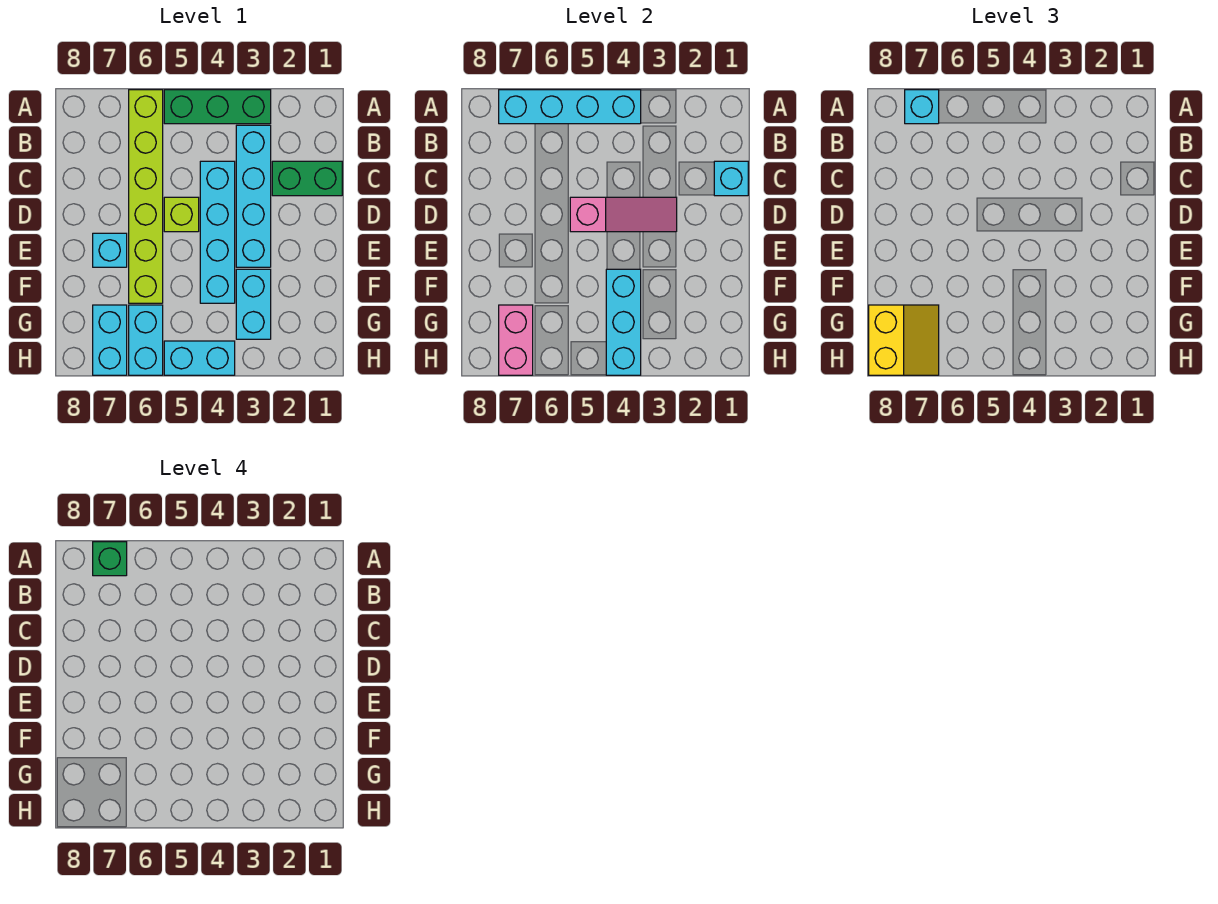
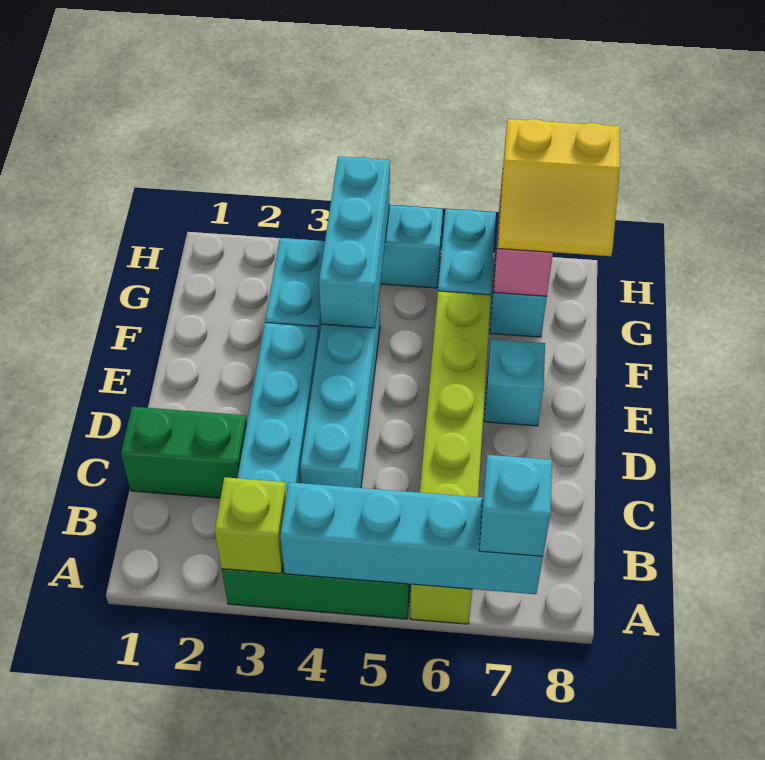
green 1x1 brick [93,542,127,576] -> none
cyan 1x1 brick [714,161,748,196] -> none
pink 1x3 slope [570,197,677,232] -> none
lime 1x1 brick [164,197,199,232] -> lime 1x1 brick moved to [215,477,287,573]
yellow 2x2 slope [869,305,939,375] -> yellow 2x2 slope turned to [498,119,620,256]

